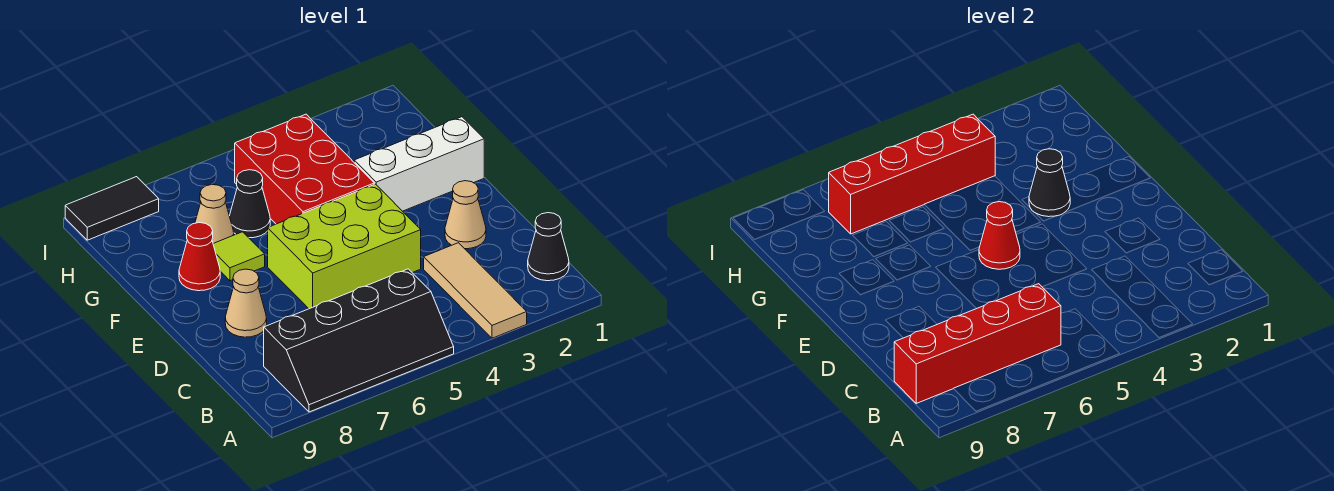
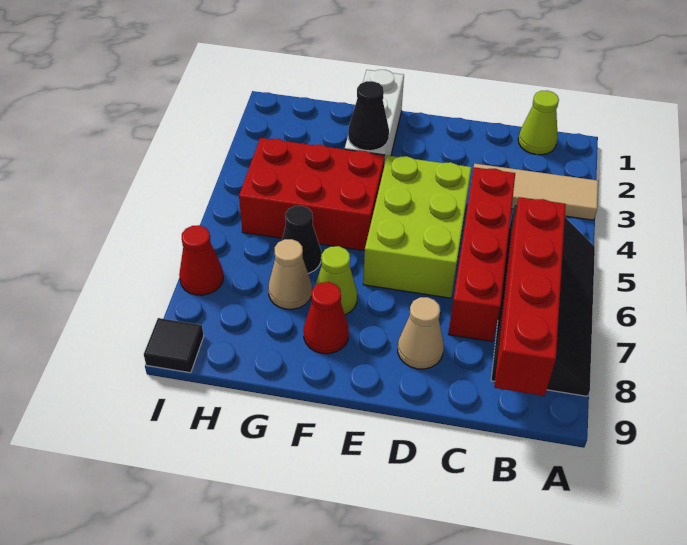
black 1x1 cone [528,213,569,281] -> lime 1x1 cone [518,91,559,155]
tan 1x1 cone [445,181,486,249] -> none
red 1x1 cone [979,202,1020,269] -> red 1x1 cone moved to [179,225,224,295]
lime 1x1 tile [213,232,265,281] -> lime 1x1 cone [316,246,357,315]
red 1x4 brick [829,114,995,234] -> red 1x4 brick moved to [448,167,515,342]
black 1x2 tile [65,177,159,240] -> black 1x1 tile [144,318,204,373]

